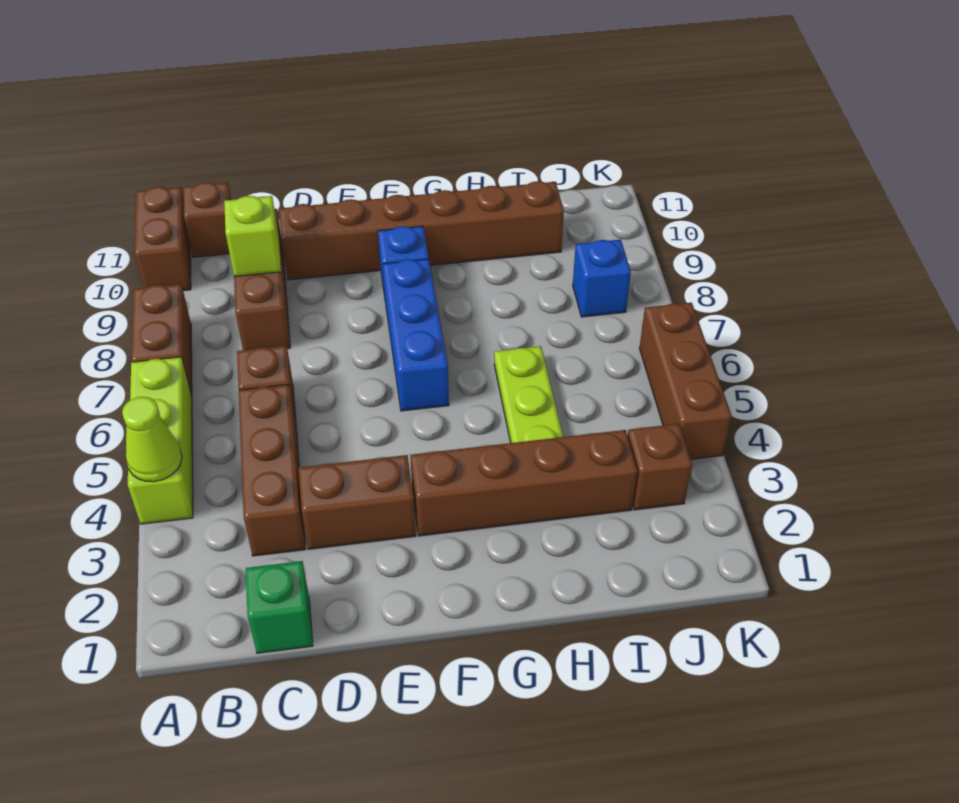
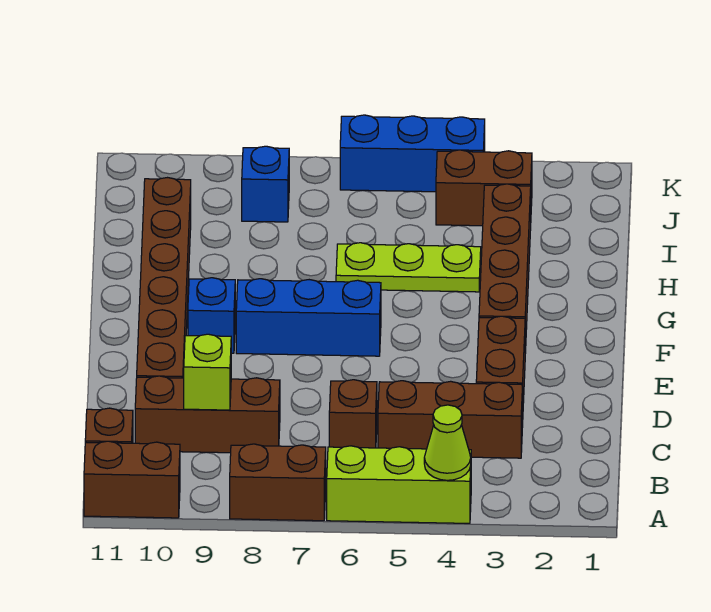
green 1x1 brick [246,561,313,653] -> none
brown 1x1 brick [627,424,692,510] -> brown 1x2 brick [436,150,532,226]
brown 1x3 brick [639,303,732,459] -> blue 1x3 brick [340,115,485,192]

